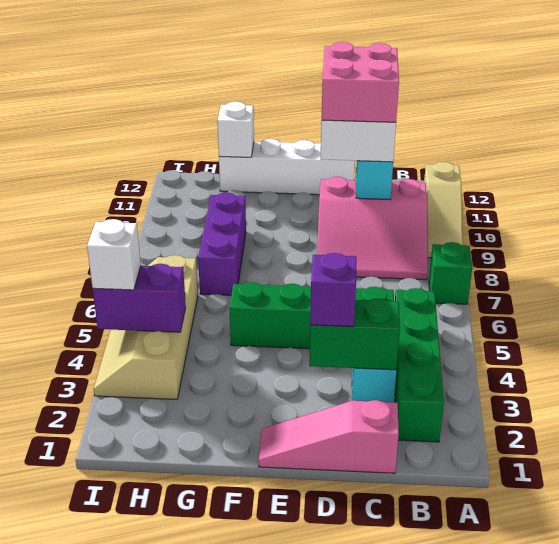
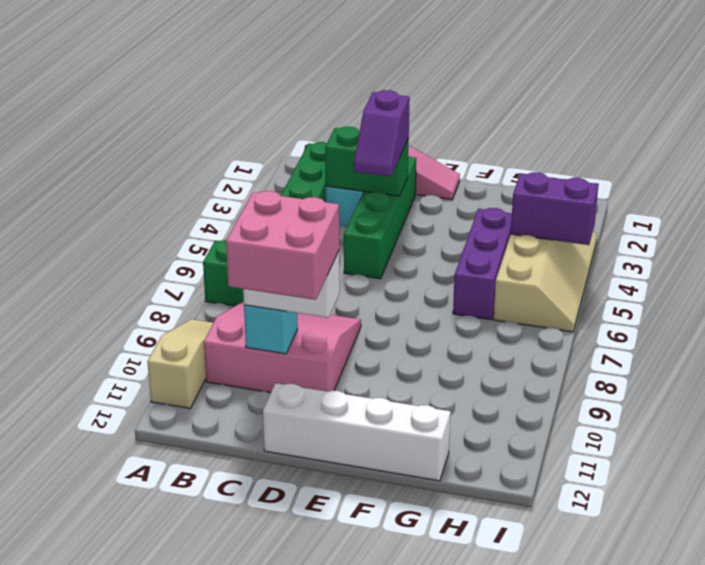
green 1x4 brick [229,282,394,349] -> green 1x4 brick turned to [344,157,416,279]
purple 1x3 brick [198,192,246,295] -> purple 1x3 brick moved to [453,208,512,320]
white 1x1 brick [217,101,254,157] -> none
white 1x1 brick [87,219,141,290] -> none

